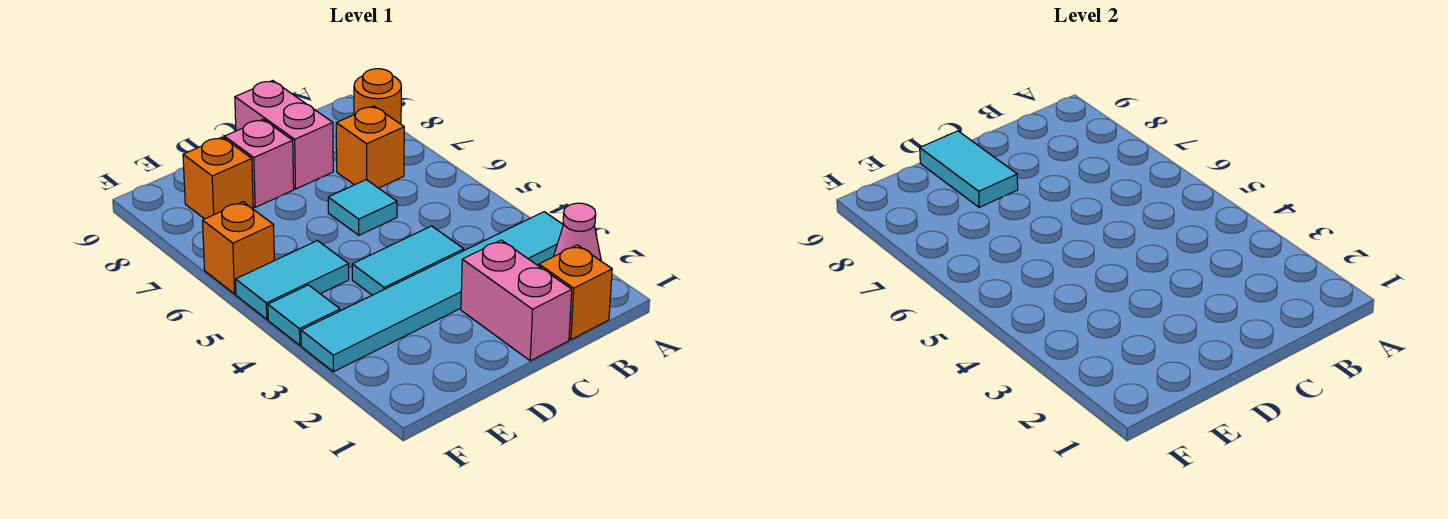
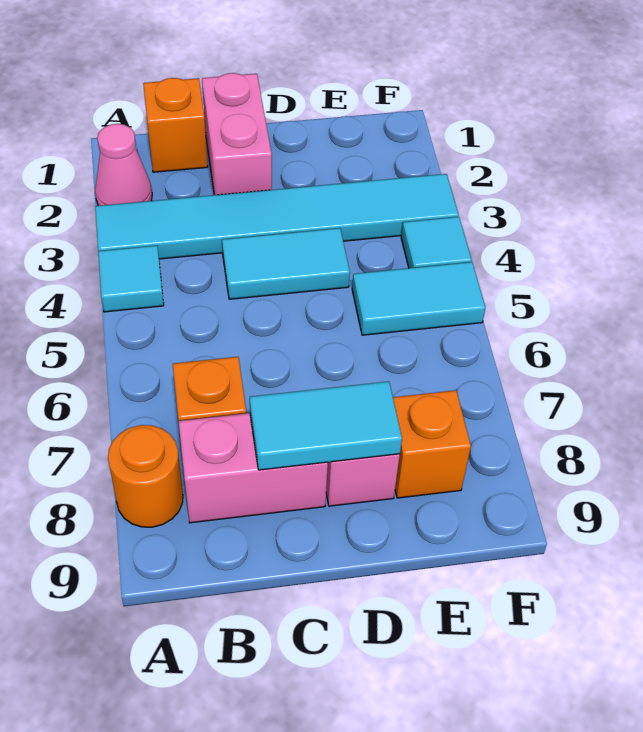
cyan 1x1 tile [328,180,397,235] -> cyan 1x1 tile moved to [98,246,164,312]
pink 1x2 brick [235,80,333,189] -> pink 1x2 brick turned to [179,413,328,523]
cyan 1x2 tile [920,131,1018,207] -> cyan 1x2 tile turned to [250,381,402,470]
orange 1x1 brick [203,202,274,294] -> none

